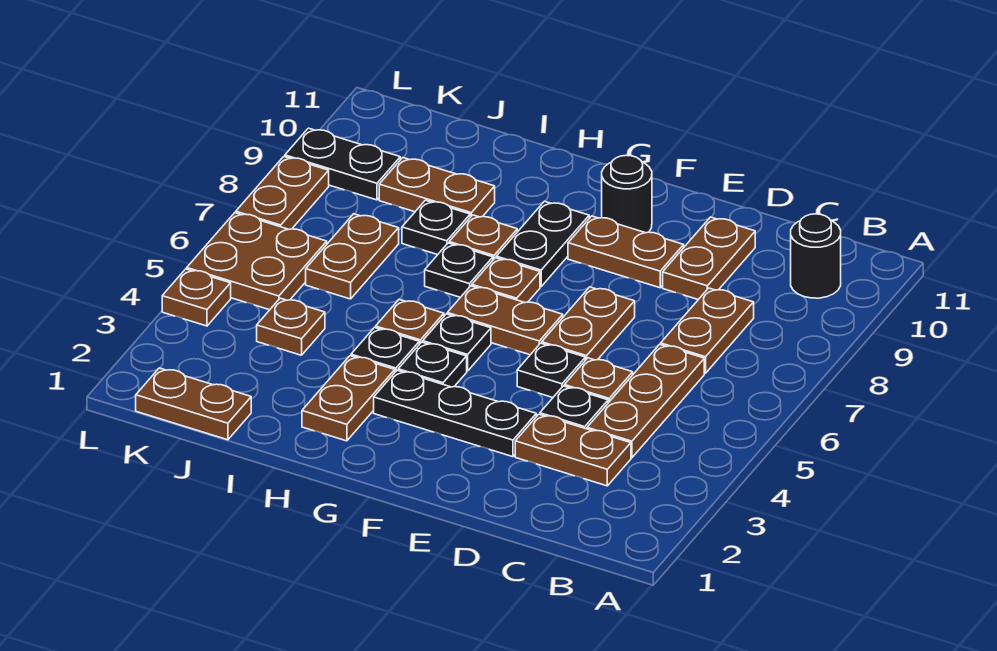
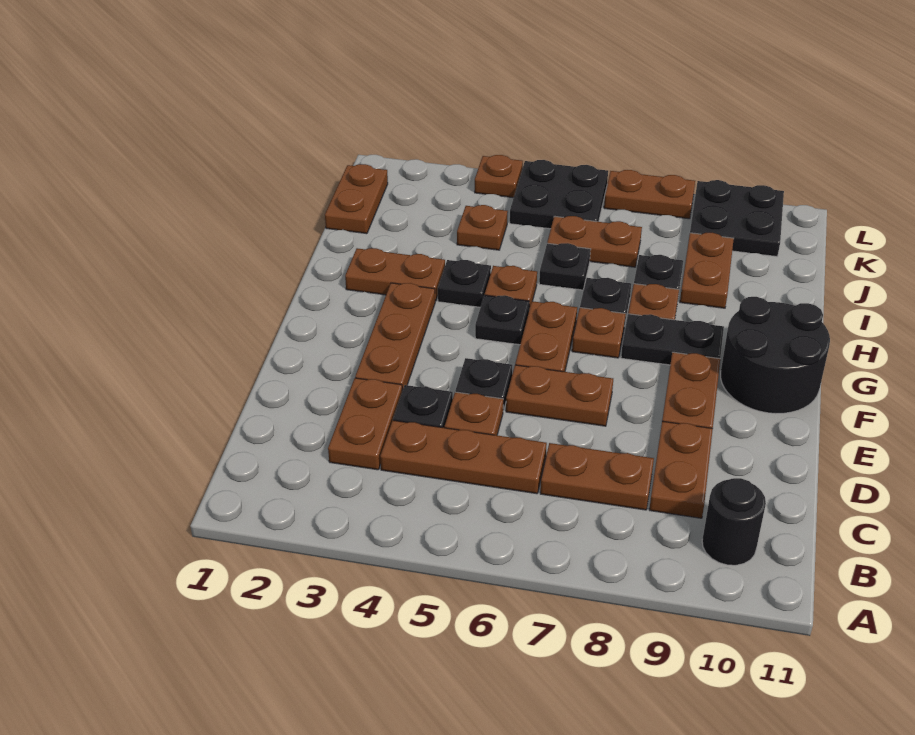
brown 1x2 plate [663,217,755,300] -> brown 1x2 plate turned to [649,421,713,518]
black 1x3 plate [374,370,536,457] -> brown 1x3 plate [355,283,435,390]
black 1x1 round brick [602,155,652,233] -> black 2x2 round brick [721,297,830,414]
black 1x1 plate [398,342,467,387] -> black 1x1 plate moved to [539,243,591,290]
brown 2x2 plate [187,213,327,310] -> black 2x2 plate [510,160,608,229]
black 1x2 plate [285,128,400,200] -> black 2x2 plate [690,180,784,256]

